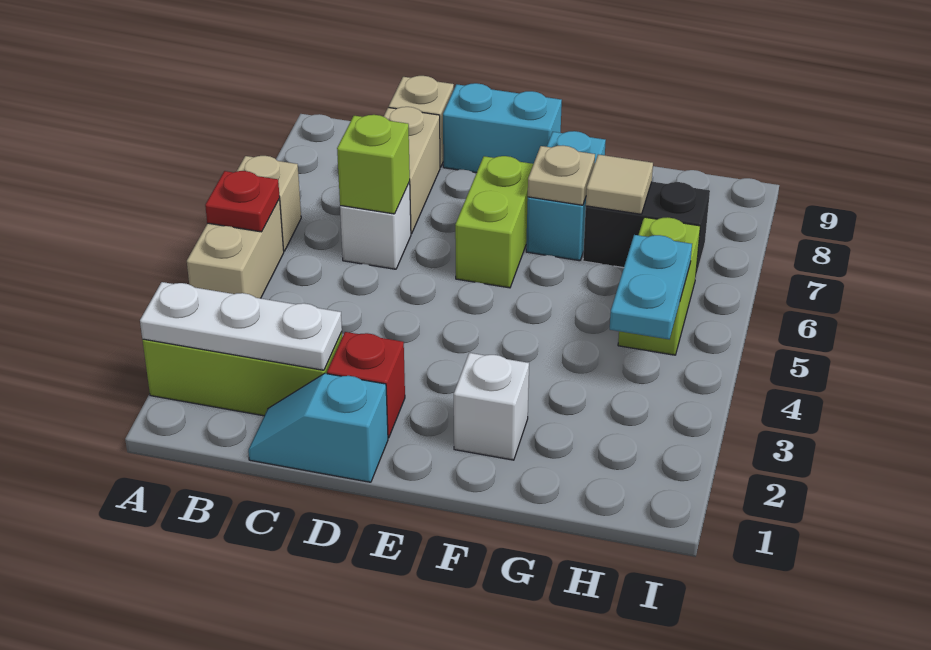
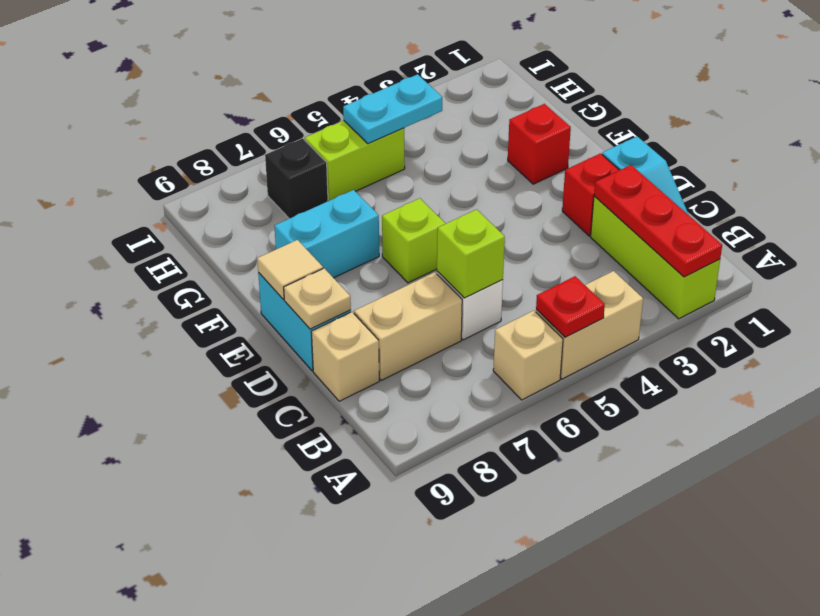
white 1x3 plate [140,282,342,370] -> red 1x3 plate [594,165,722,277]
lime 1x2 brick [455,156,533,288] -> lime 1x1 brick [382,198,446,283]
white 1x1 brick [454,353,529,460] -> red 1x1 brick [508,104,571,184]
tan 1x1 plate [528,146,595,205] -> tan 1x1 plate moved to [284,268,351,329]
black 1x2 brick [583,182,710,279] -> black 1x1 brick [265,138,328,219]
tan 1x1 tile [586,154,653,214] -> tan 1x1 tile moved to [257,240,323,299]

